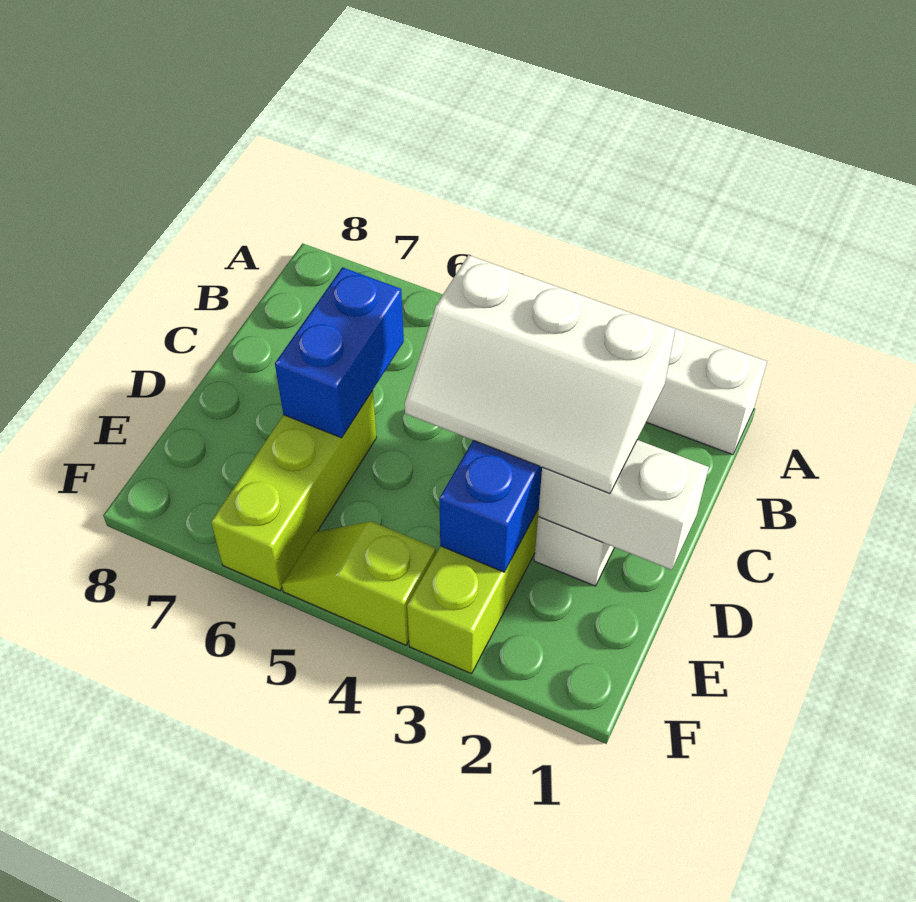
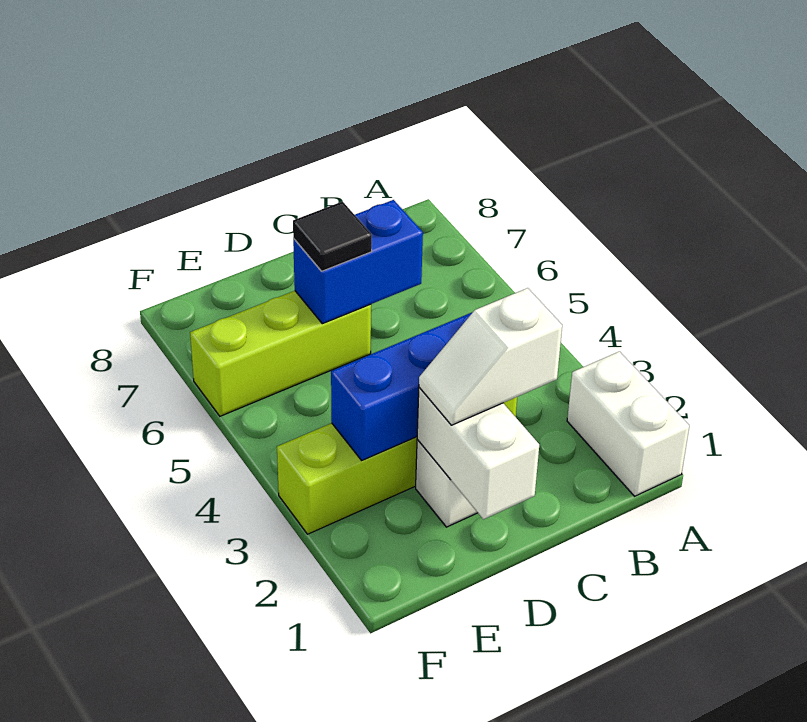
white 2x3 slope [405,255,675,494] -> white 1x2 slope [419,288,562,425]
none -> black 1x1 tile [293,202,372,271]
lime 1x2 slope [282,521,436,645] -> none

